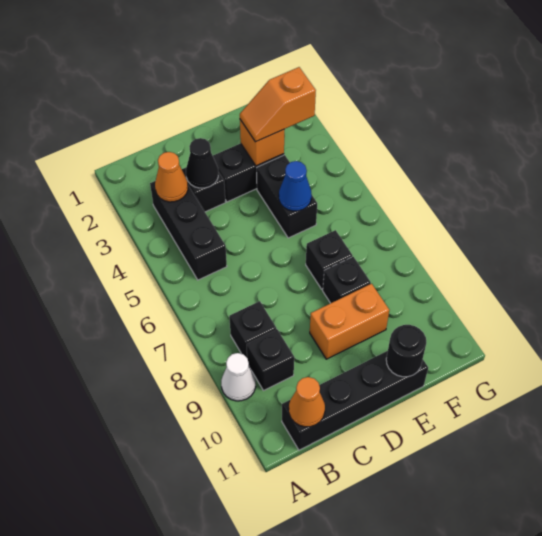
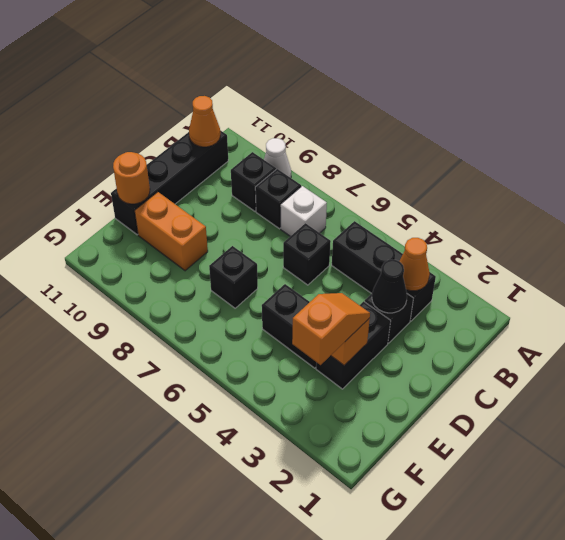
none -> white 1x1 brick [281,186,327,236]
orange 1x2 brick [310,284,389,359] -> orange 1x2 brick turned to [135,192,208,271]
blue 1x1 cone [279,161,312,211] -> none
black 1x1 brick [323,257,371,303] -> black 1x1 brick moved to [283,223,331,285]
black 1x1 round brick [386,325,426,377] -> orange 1x1 round brick [113,152,150,204]

